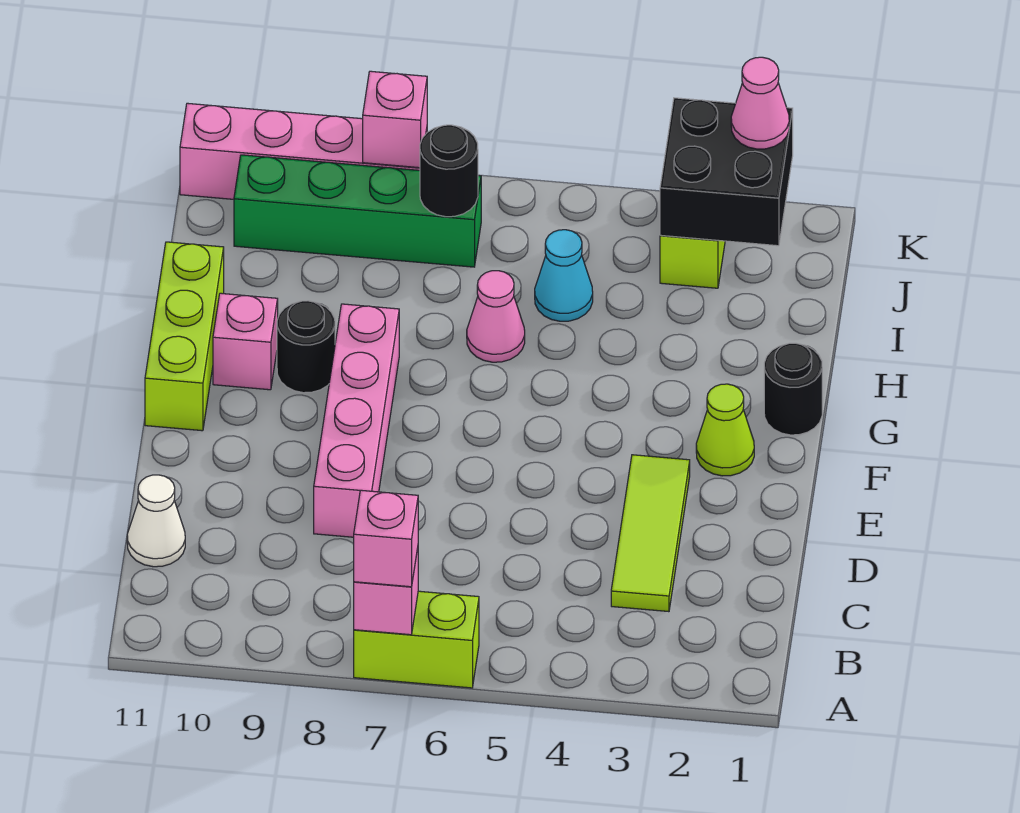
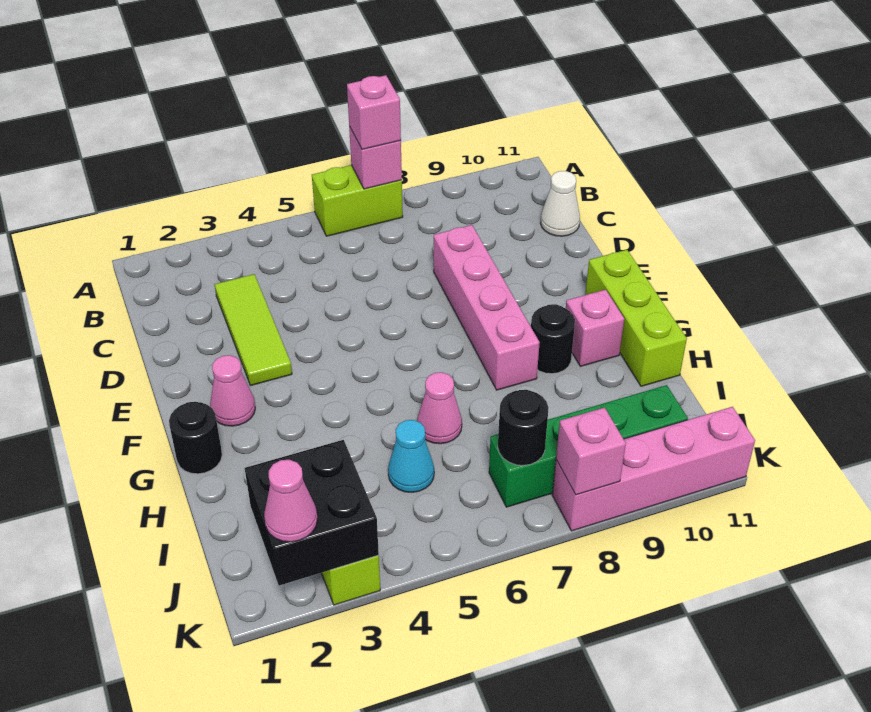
lime 1x1 cone [696,384,754,476] -> pink 1x1 cone [210,355,255,426]

